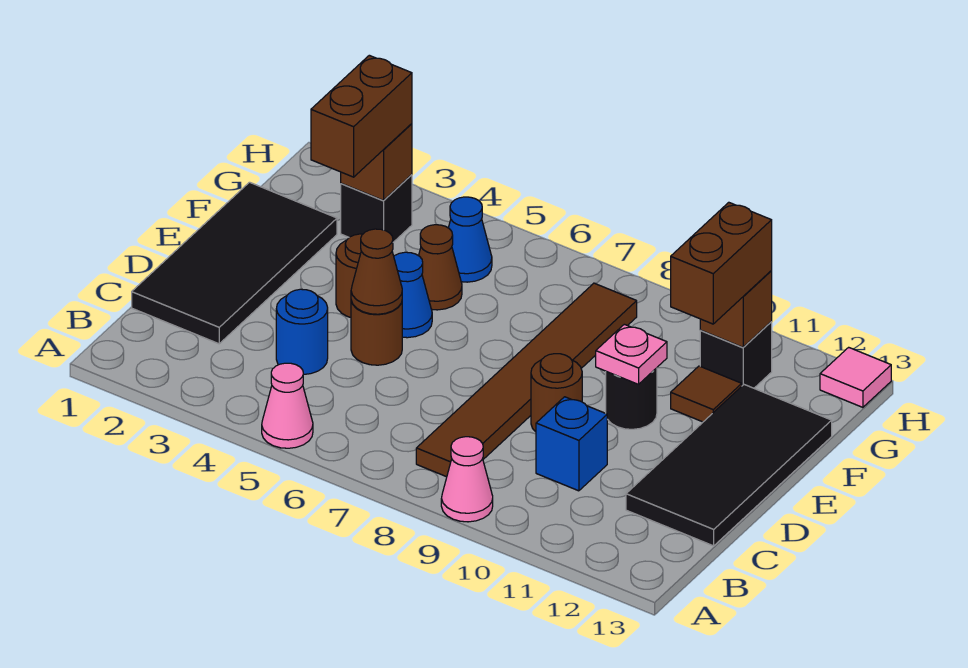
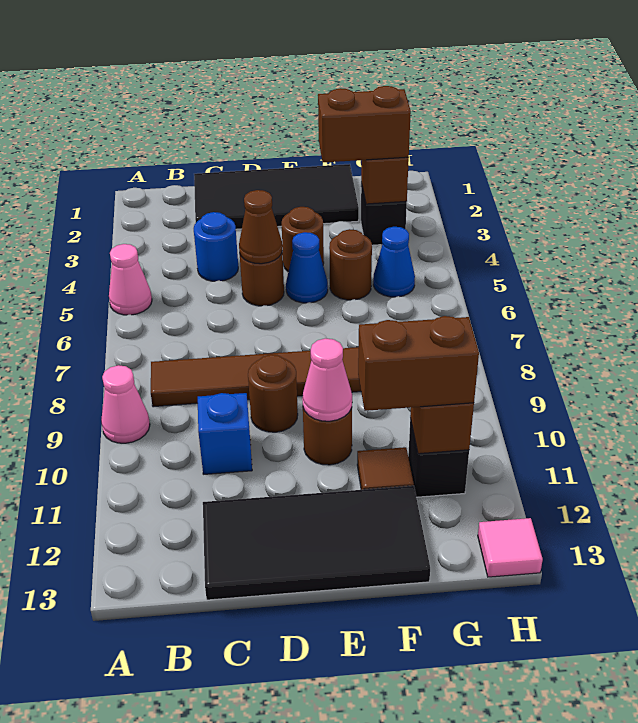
black 1x1 round brick [606,368,657,429] -> brown 1x1 round brick [303,408,352,465]
pink 1x1 plate [596,324,667,384] -> pink 1x1 cone [302,338,352,421]
brown 1x1 cone [419,225,462,310] -> brown 1x1 round brick [329,229,372,300]

